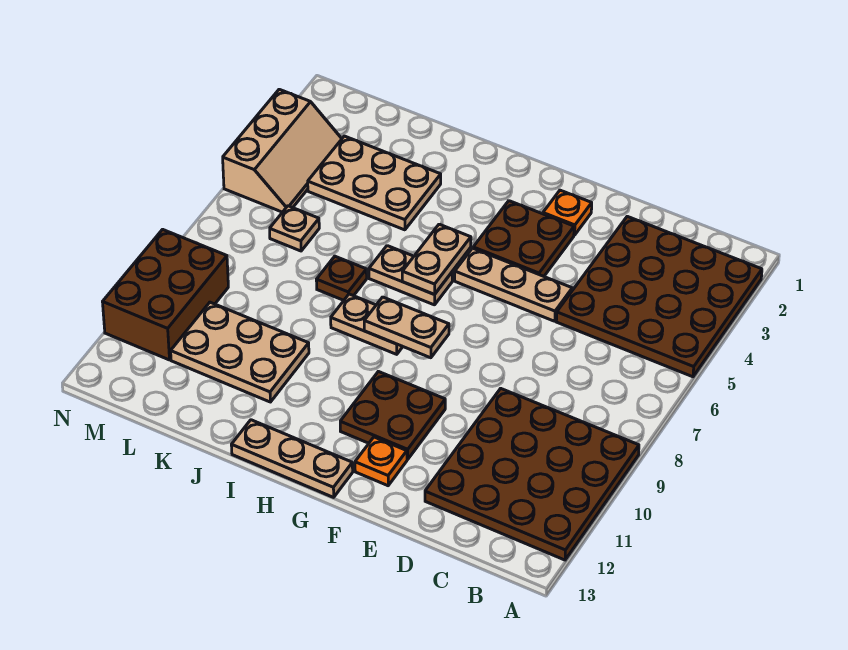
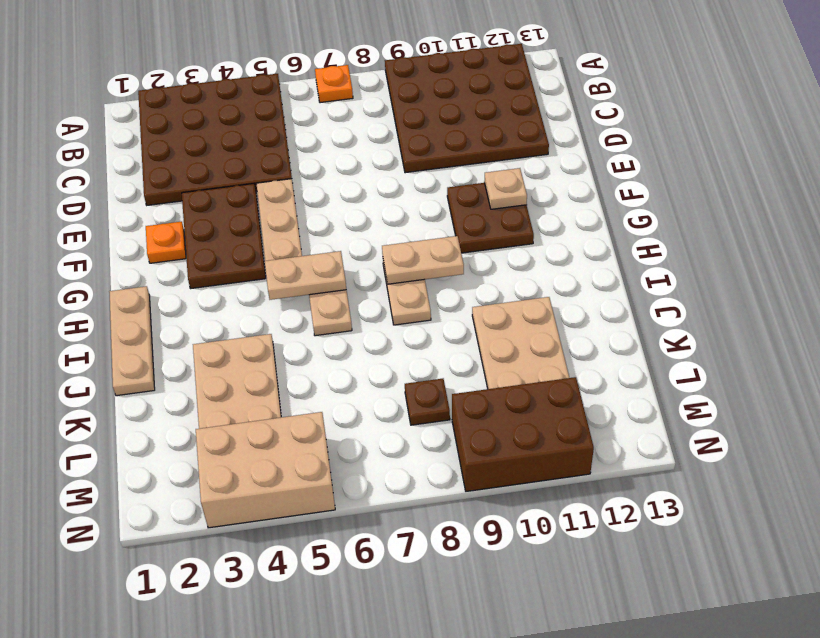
brown 2x2 plate [473,201,574,276] -> brown 2x3 plate [182,184,266,289]
orange 1x1 plate [355,437,407,486] -> orange 1x1 plate moved to [315,65,353,103]
tan 1x2 plate [364,297,449,358] -> tan 1x2 plate turned to [382,236,464,284]
tan 1x3 plate [231,420,353,497] -> tan 1x3 plate moved to [109,286,155,396]
brown 1x1 plate [316,256,367,300] -> brown 1x1 plate moved to [405,379,450,425]
tan 1x1 plate [270,206,319,251] -> tan 1x1 plate moved to [484,168,527,209]
tan 2x3 slope [223,89,342,212] -> tan 2x3 brick [196,412,335,528]

